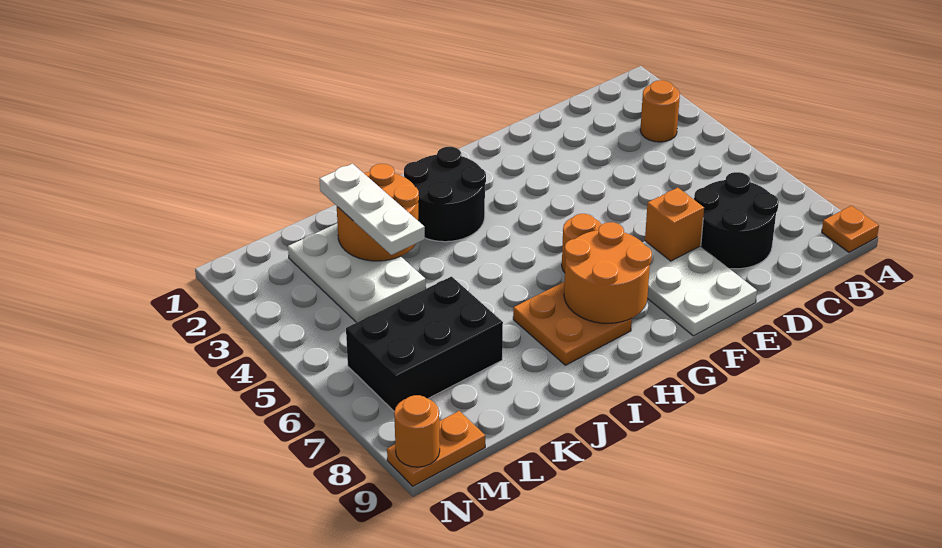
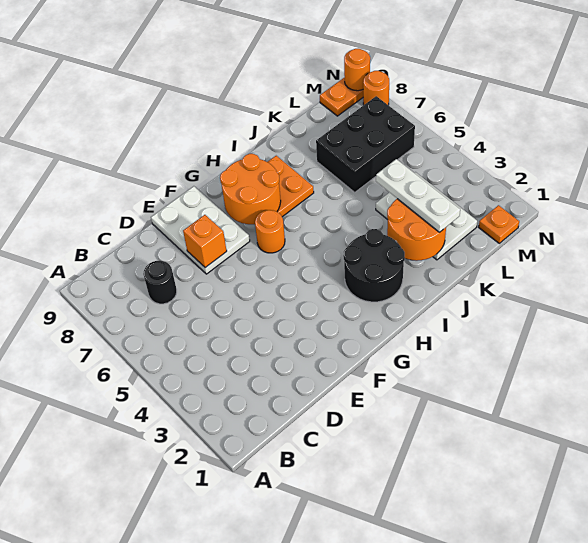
orange 1x1 plate [822,206,879,252] -> orange 1x1 plate moved to [479,205,519,243]
orange 1x1 round brick [640,80,680,142] -> orange 1x1 round brick moved to [363,71,389,105]
black 2x2 round brick [694,172,779,269] -> black 1x1 round brick [143,261,177,304]

